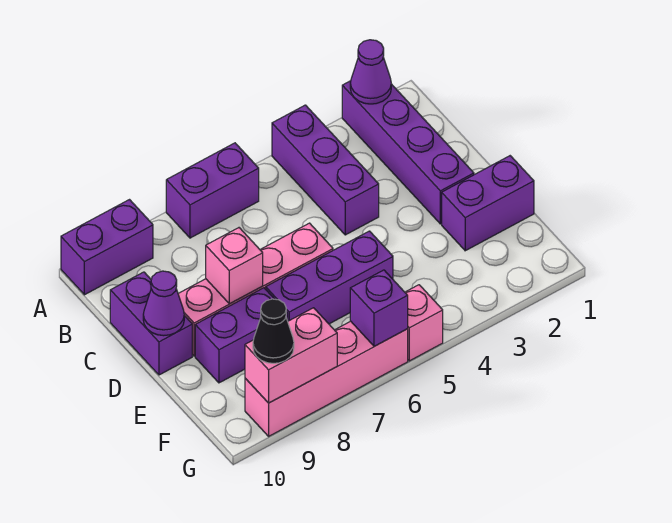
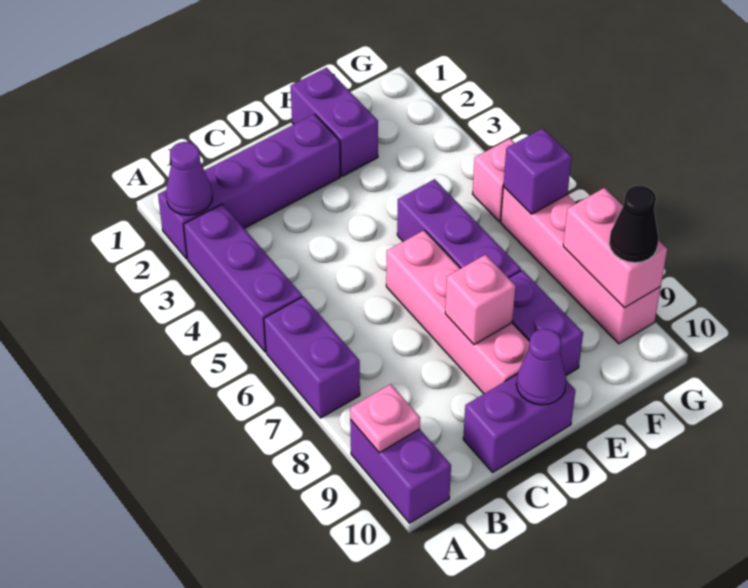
purple 1x3 brick [272,105,379,235] -> purple 1x3 brick turned to [184,204,302,352]
none -> pink 1x1 plate [350,384,420,453]

